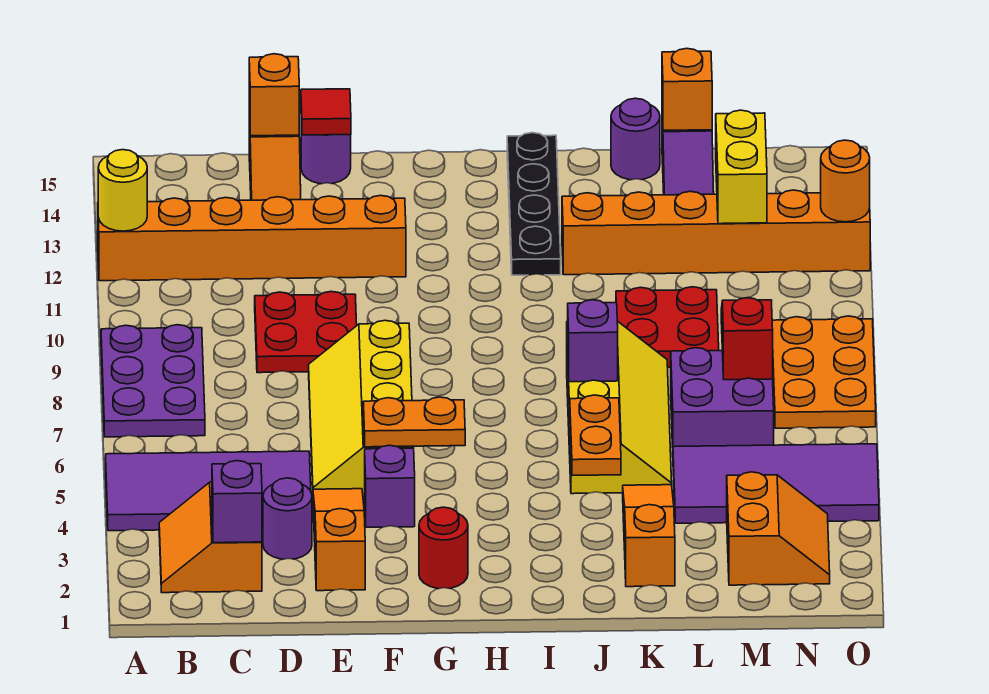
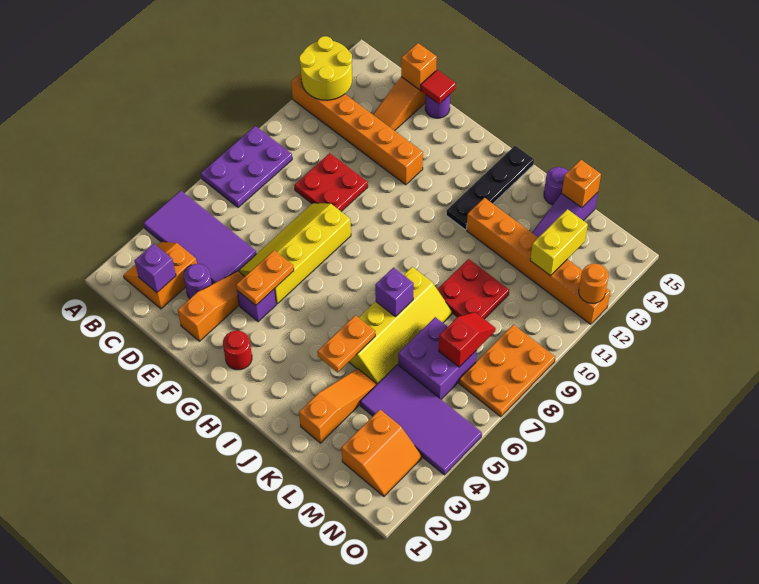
yellow 1x1 round brick [98,150,147,231] -> yellow 2x2 round brick [299,36,352,100]
orange 1x2 plate [363,397,465,447] -> orange 1x2 plate turned to [236,250,294,305]

